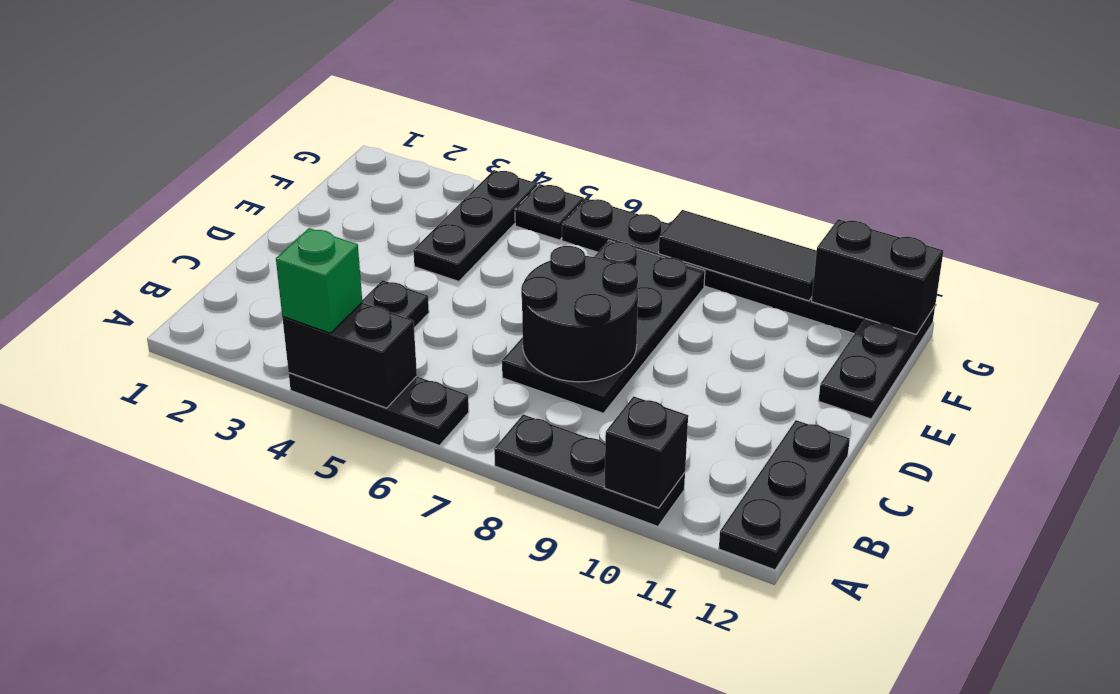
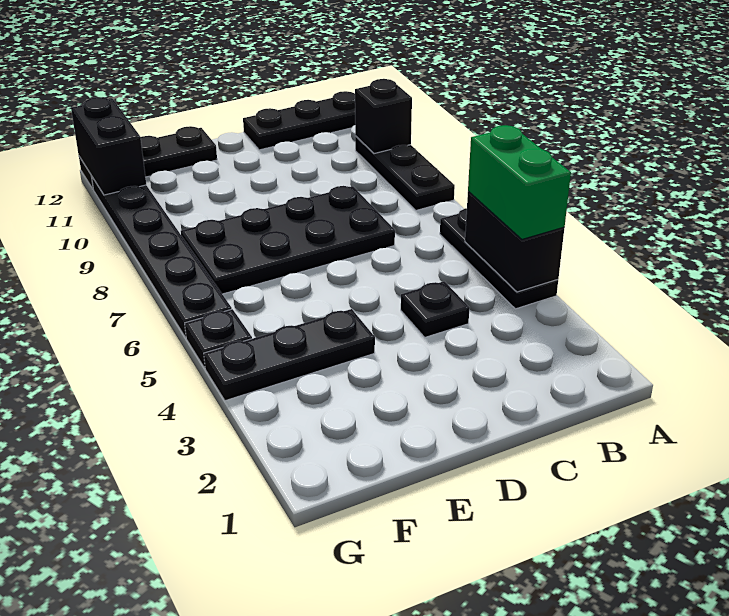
green 1x1 brick [276,228,362,333] -> green 1x2 brick [468,125,571,239]
black 2x2 round brick [521,246,638,382] -> none
black 1x3 tile [659,210,817,301] -> none

